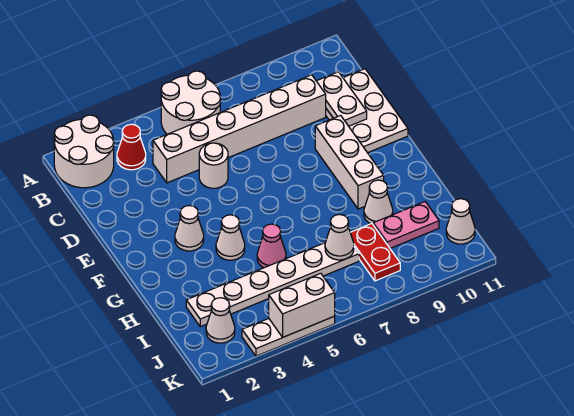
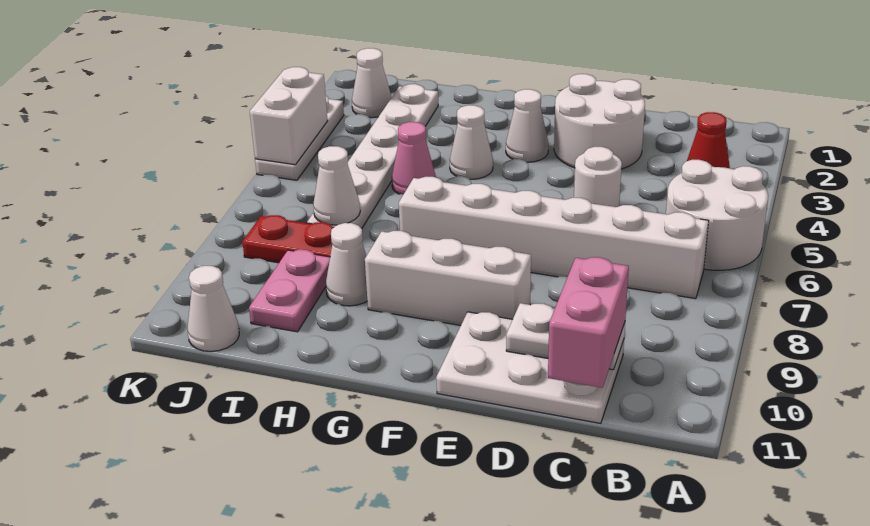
white 2x2 round brick [54,115,114,188] -> white 2x2 round brick moved to [554,74,645,169]
white 1x6 brick [153,75,326,183] -> white 1x6 brick turned to [399,177,709,299]
none -> pink 1x2 brick [548,257,629,388]

